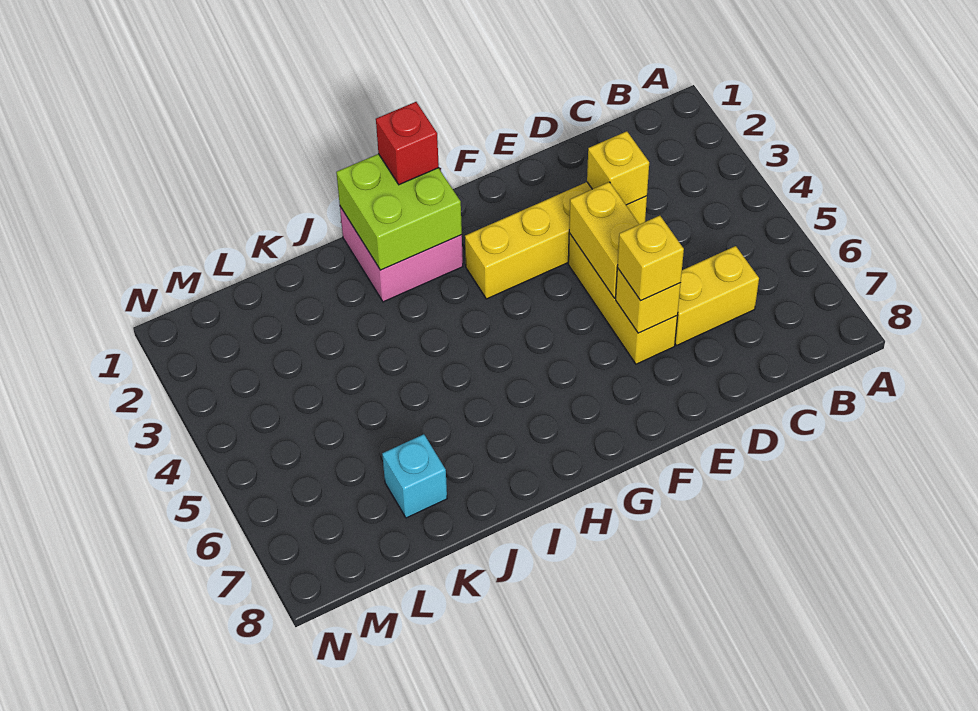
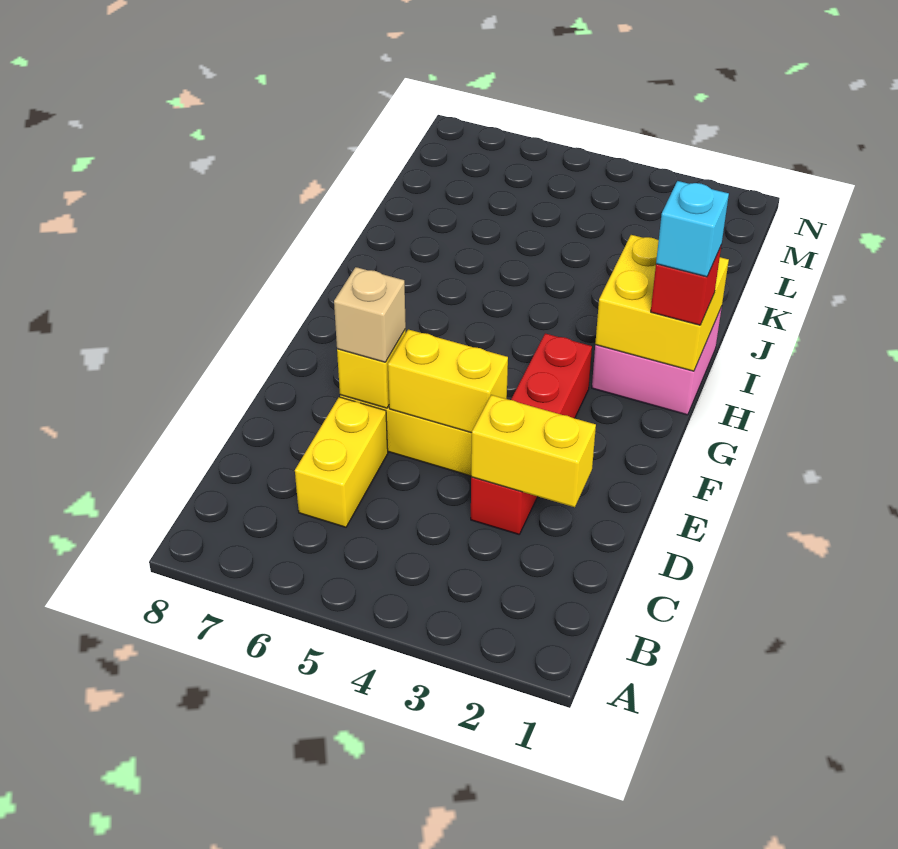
yellow 1x4 brick [465,182,647,299] -> red 1x4 brick [471,333,592,534]
yellow 1x1 brick [587,131,649,205] -> yellow 1x2 brick [471,395,596,507]
yellow 1x1 brick [617,216,684,301] -> tan 1x1 brick [334,267,406,362]
lime 2x2 brick [336,154,462,270] -> yellow 2x2 brick [595,235,729,371]
cyan 1x1 brick [382,434,447,518] -> cyan 1x1 brick moved to [656,181,729,277]

